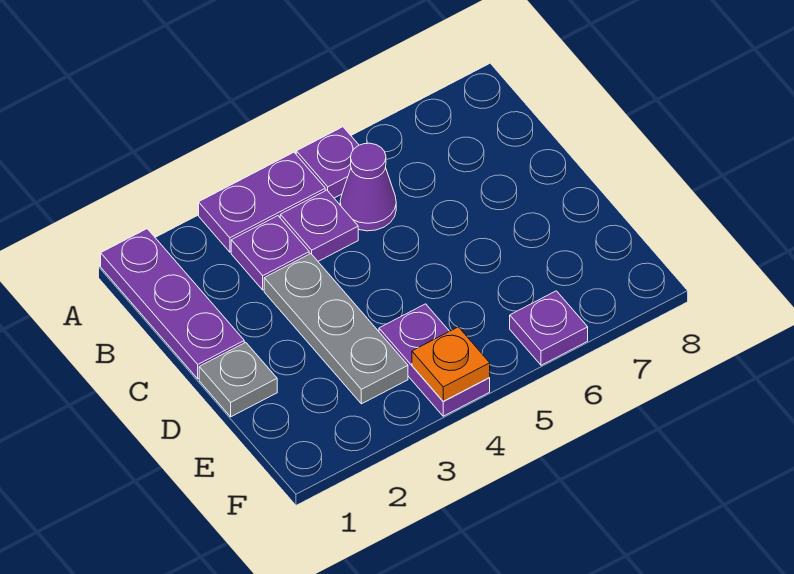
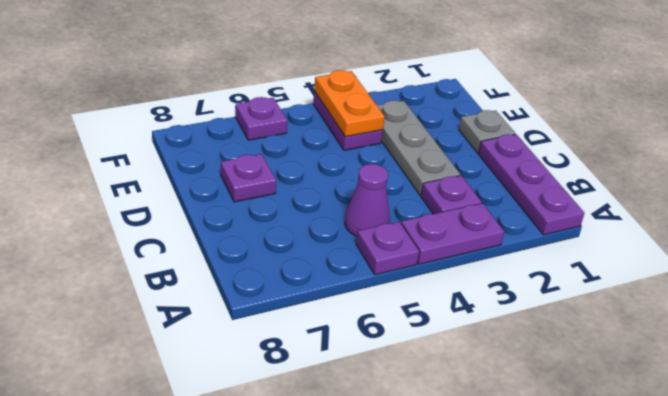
purple 1x1 plate [280,190,358,261] -> purple 1x1 plate moved to [221,154,276,202]
orange 1x1 plate [412,327,490,401] -> orange 1x2 plate [314,70,385,137]

